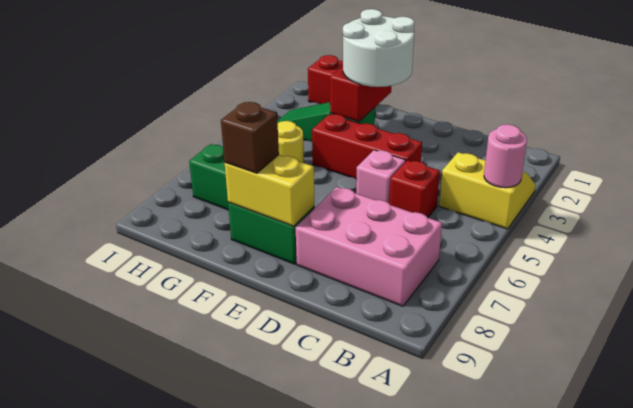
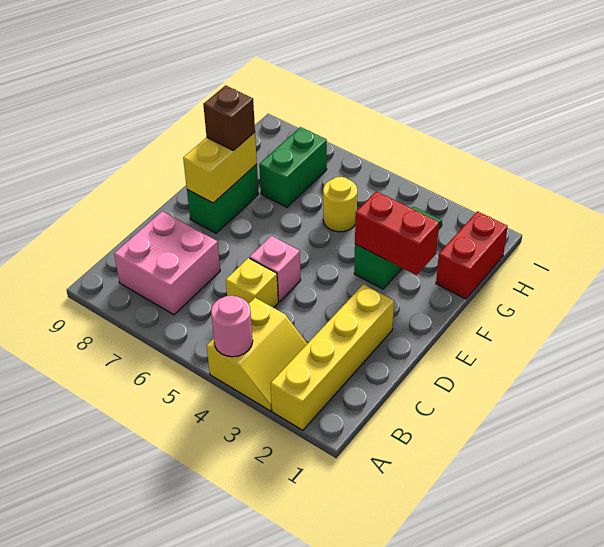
none -> yellow 1x4 brick [271,284,394,430]
pink 2x3 brick [296,187,442,306] -> pink 2x2 brick [114,211,220,315]
red 1x1 brick [389,160,440,218] -> yellow 1x1 brick [226,258,278,308]
red 1x3 brick [312,114,422,179] -> none
white 2x2 round brick [343,9,414,87] -> none

